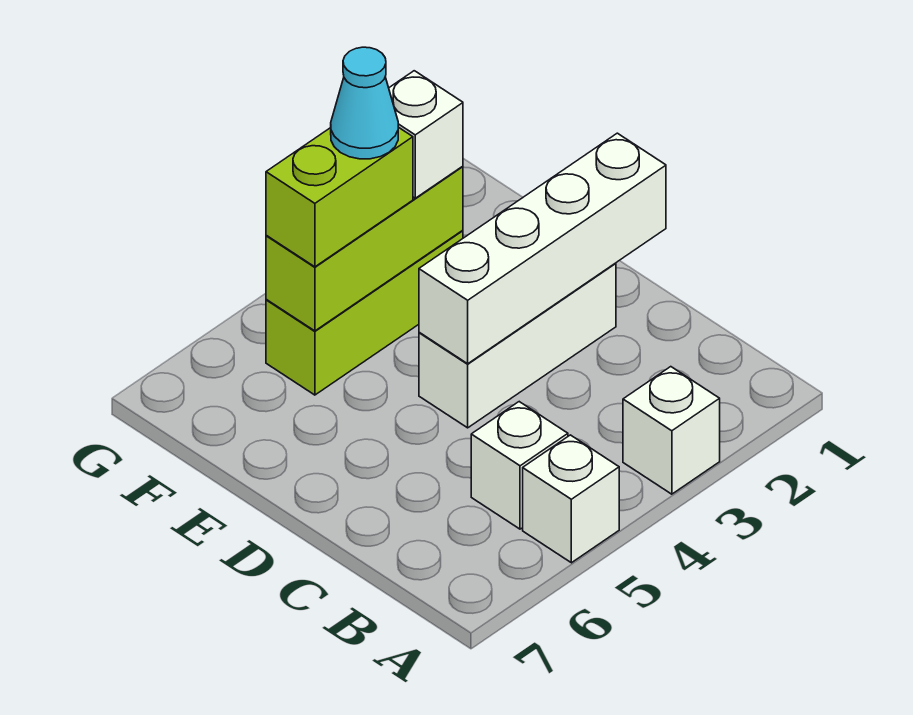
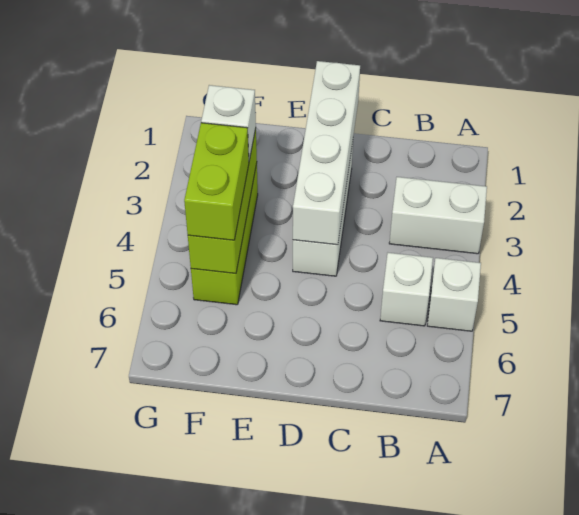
white 1x1 brick [623,367,720,494] -> white 1x2 brick [389,177,487,254]
cyan 1x1 cone [331,47,398,159] -> none

